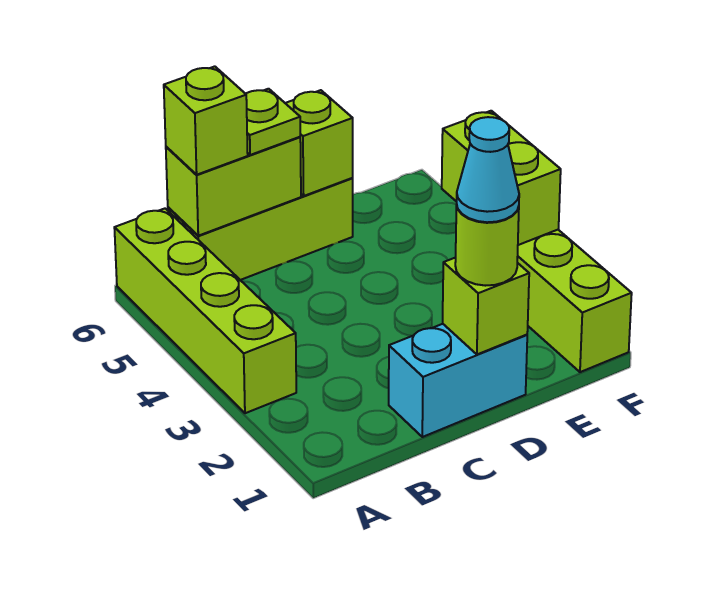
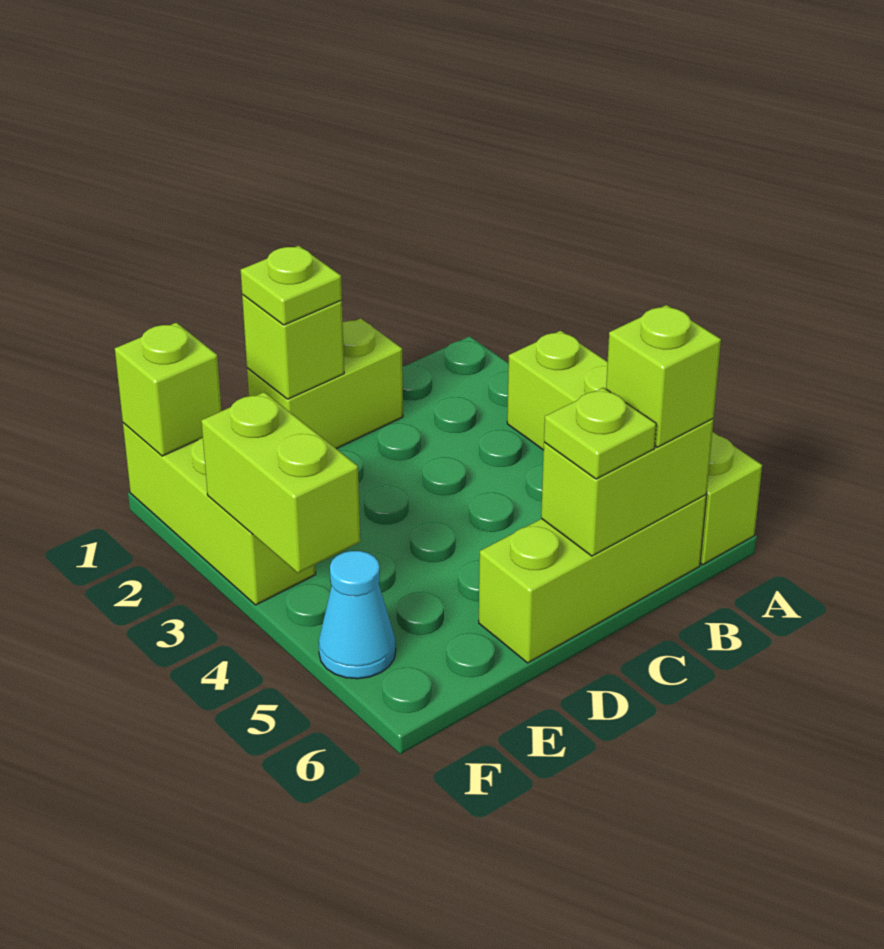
cyan 1x2 brick [389,324,527,437] -> lime 1x2 brick [247,318,403,449]
lime 1x1 round brick [455,205,519,286] -> lime 1x1 plate [241,246,342,325]
cyan 1x1 cone [457,117,519,222] -> cyan 1x1 cone moved to [319,551,396,679]
lime 1x1 brick [285,90,353,196] -> lime 1x1 brick moved to [115,322,222,456]

